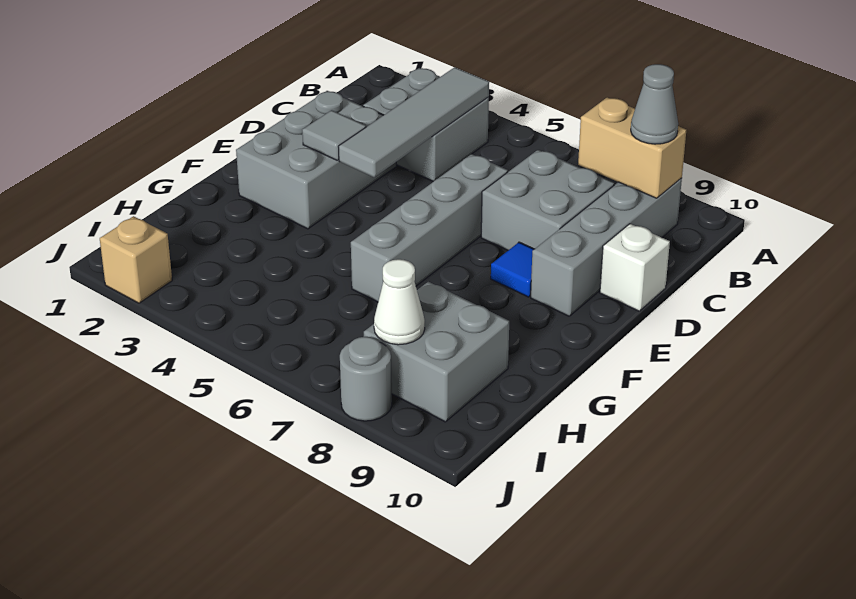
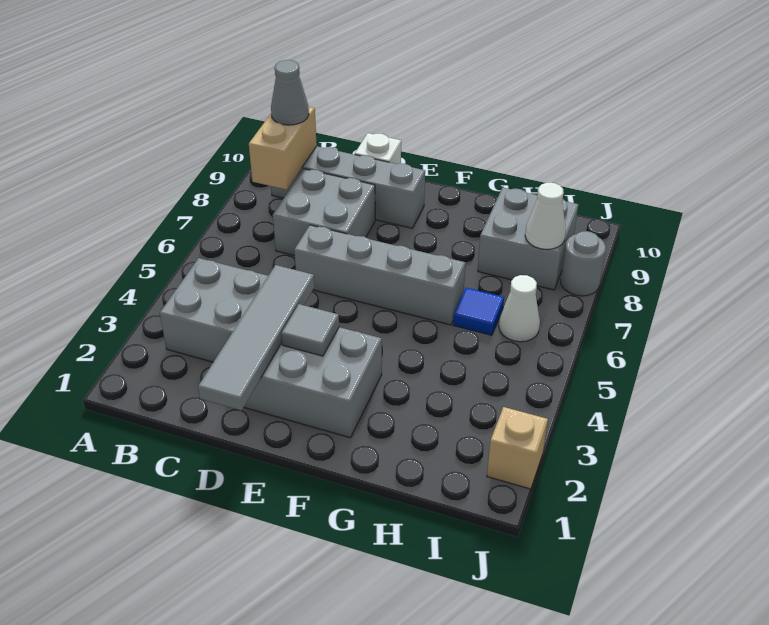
grey 1x4 tile [338,67,489,177] -> grey 1x4 tile turned to [198,265,315,410]
blue 1x1 tile [491,242,534,297] -> blue 1x1 tile moved to [453,288,504,335]
none -> white 1x1 cone [499,275,540,342]

